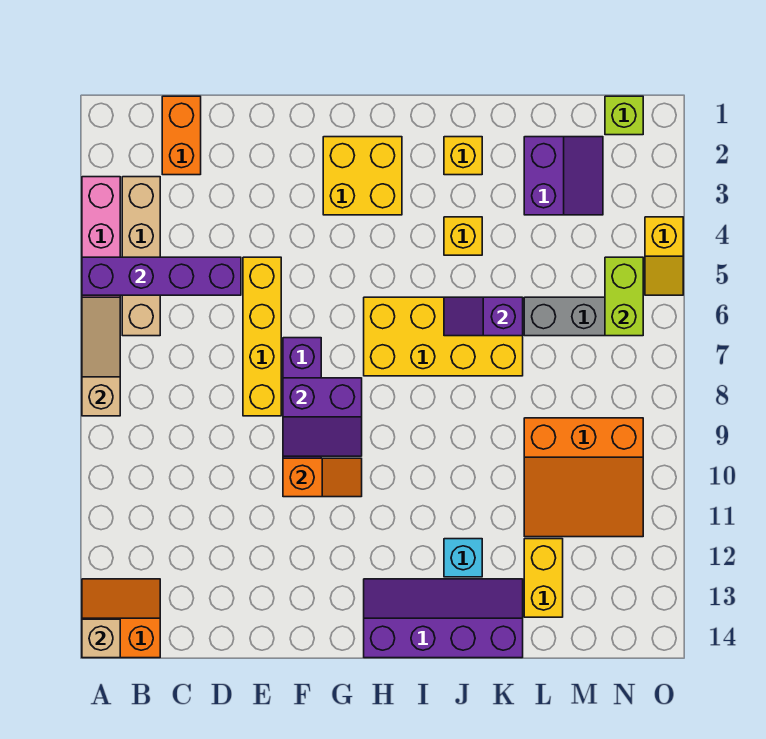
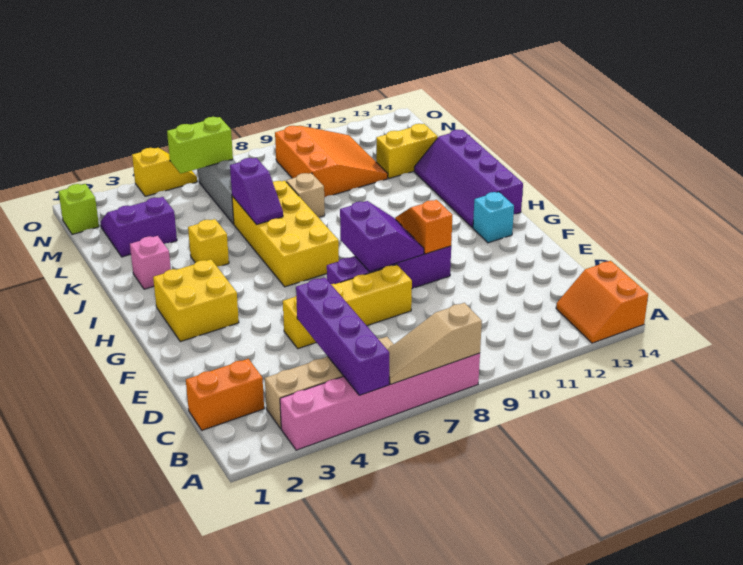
tan 1x1 brick [82,619,120,658] -> tan 1x1 brick moved to [286,173,325,217]
yellow 1x1 brick [444,137,482,175] -> pink 1x1 brick [130,236,171,289]
cyan 1x1 brick [444,539,482,577] -> cyan 1x1 brick moved to [473,192,514,243]

